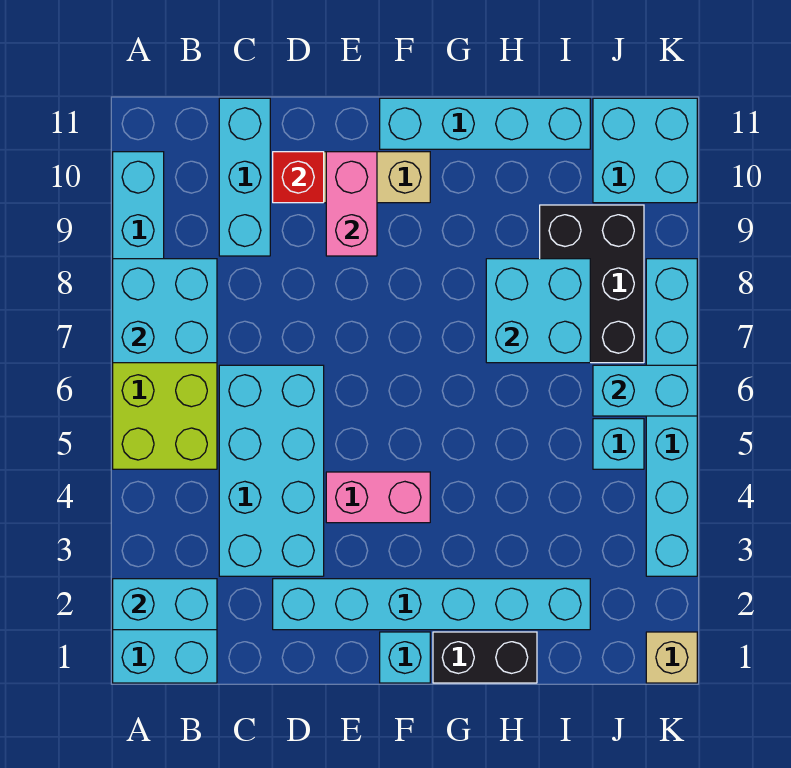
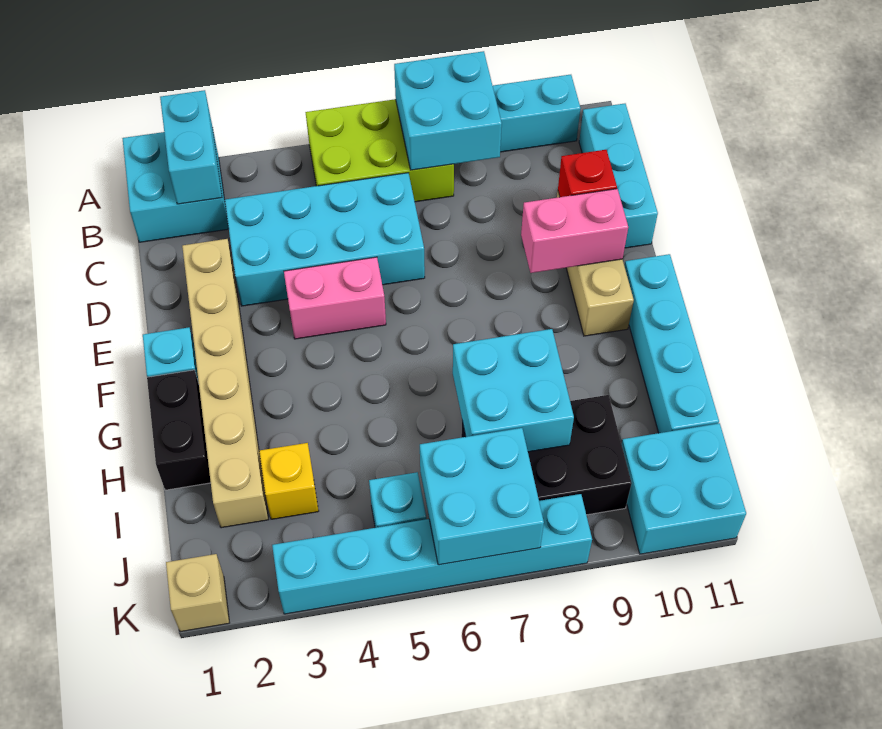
cyan 1x3 brick [219,98,270,256] -> cyan 1x3 brick turned to [579,104,658,248]
cyan 1x6 brick [273,579,590,630] -> tan 1x6 brick [182,239,268,528]
pink 1x2 brick [326,472,430,523] -> pink 1x2 brick turned to [284,257,386,339]
none -> yellow 1x1 brick [259,443,319,519]
cyan 1x2 brick [593,365,697,416] -> cyan 2x2 brick [420,428,544,565]

